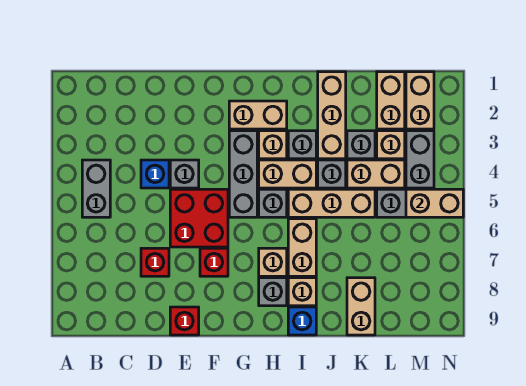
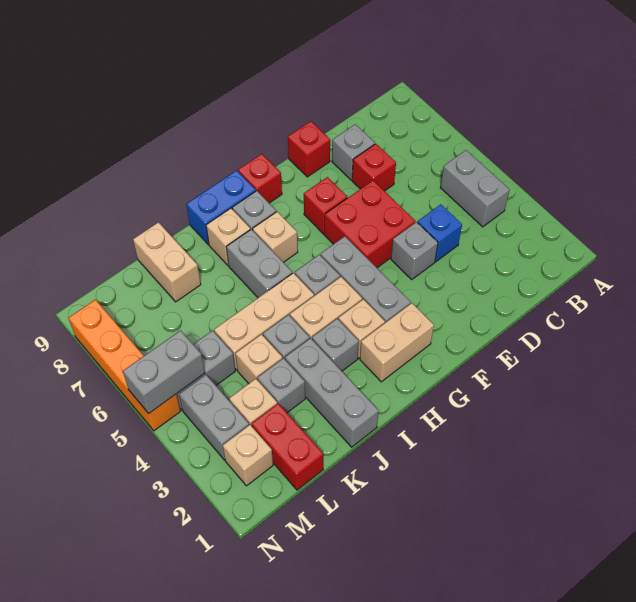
none -> grey 1x1 brick [332,124,375,180]
none -> red 1x1 brick [238,154,282,203]
tan 1x2 brick [288,219,316,276] -> grey 1x2 brick [227,229,292,298]
blue 1x1 brick [288,307,316,335] -> blue 1x2 brick [186,170,256,244]
tan 1x3 brick [318,72,346,159] -> grey 1x3 brick [285,338,379,447]
tan 1x2 brick [347,160,405,188] -> tan 1x1 brick [235,334,283,384]
tan 1x2 brick [377,72,405,129] -> red 1x2 brick [251,404,323,490]
tan 1x2 brick [406,72,434,129] -> tan 1x1 brick [223,425,273,486]
tan 1x2 brick [406,189,463,217] -> grey 1x2 brick [123,330,205,413]
none -> orange 1x4 brick [69,300,180,431]

